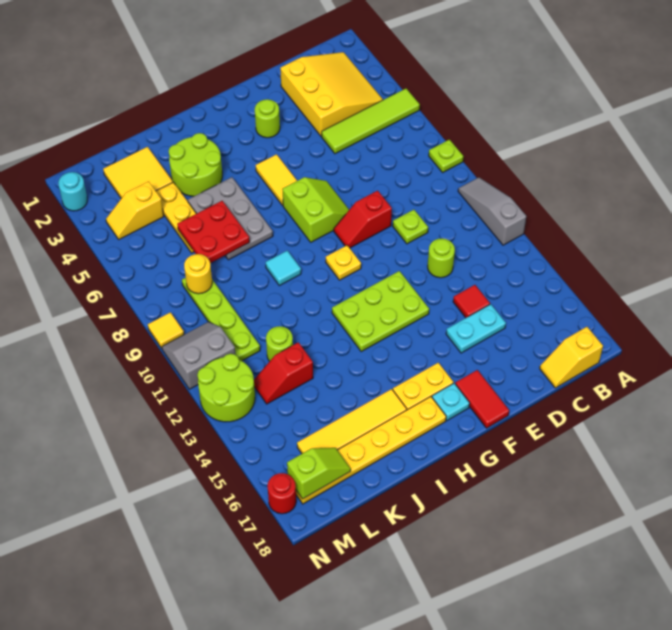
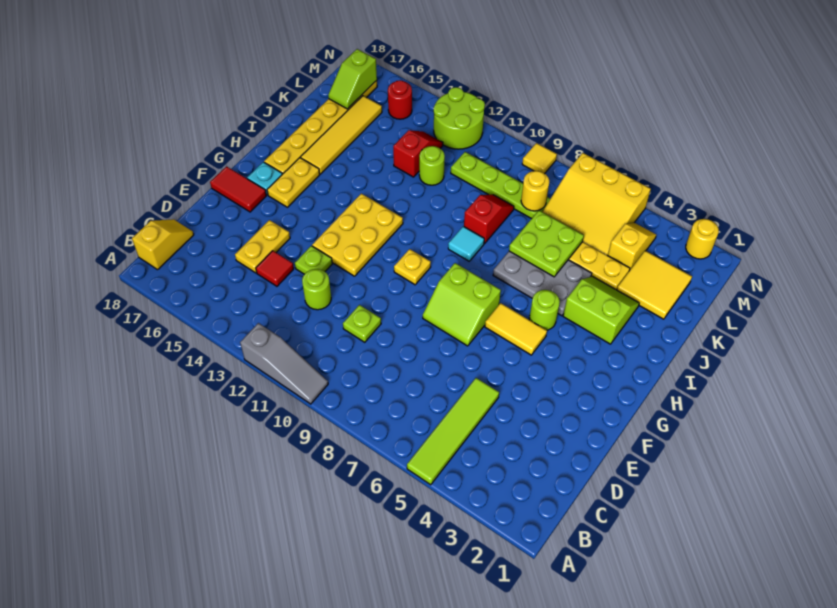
lime 1x1 plate [429,140,463,172] -> lime 1x1 plate moved to [295,246,332,274]
yellow 3x3 slope [280,52,383,136] -> yellow 3x3 slope moved to [543,153,651,255]
cyan 1x2 plate [446,304,506,353] -> yellow 1x2 plate [235,220,290,273]
red 1x2 slope [334,191,392,248] -> red 1x2 slope moved to [464,195,514,243]
lime 1x1 round brick [255,99,280,138] -> lime 1x1 round brick moved to [529,290,560,330]
lime 2x3 plate [332,271,429,352] -> yellow 2x3 plate [312,194,403,276]
lime 2x2 round brick [169,133,222,196] -> lime 2x2 slope [563,276,639,344]
red 2x2 plate [177,201,250,263] -> lime 2x2 plate [509,210,584,277]
grey 2x2 slope [162,322,236,389] -> none
cyan 1x1 round brick [58,172,87,211] -> yellow 1x1 round brick [686,219,719,259]
red 1x1 round brick [267,473,296,514] -> red 1x1 round brick moved to [388,80,412,119]

